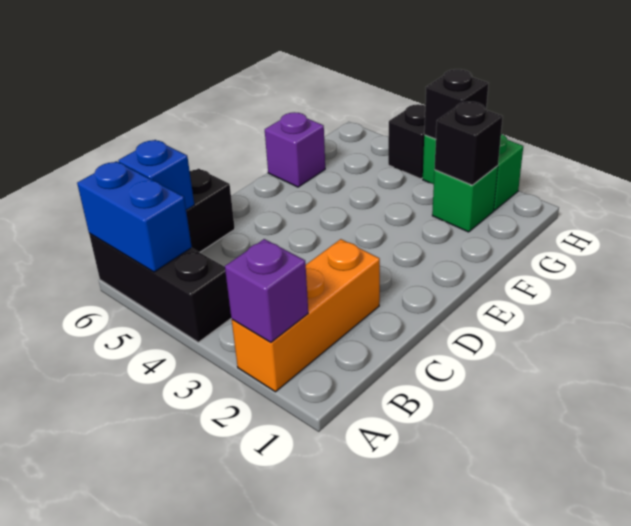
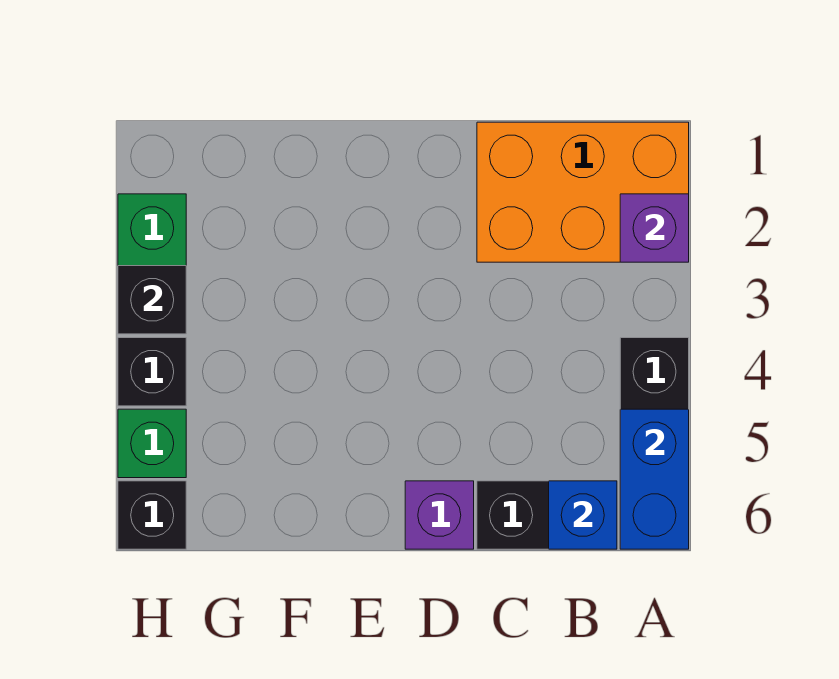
orange 1x3 brick [232,239,380,392] -> orange 2x3 brick [477,122,689,262]
purple 1x1 brick [265,112,325,187] -> purple 1x1 brick moved to [405,481,474,549]
green 1x1 brick [432,166,498,232] -> green 1x1 brick moved to [118,409,186,478]
black 1x1 brick [434,102,503,185] -> black 1x1 brick moved to [118,481,186,549]

